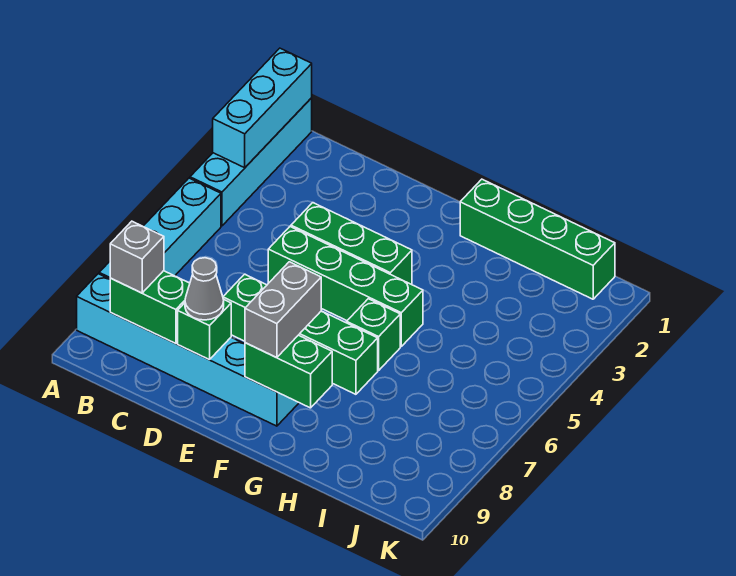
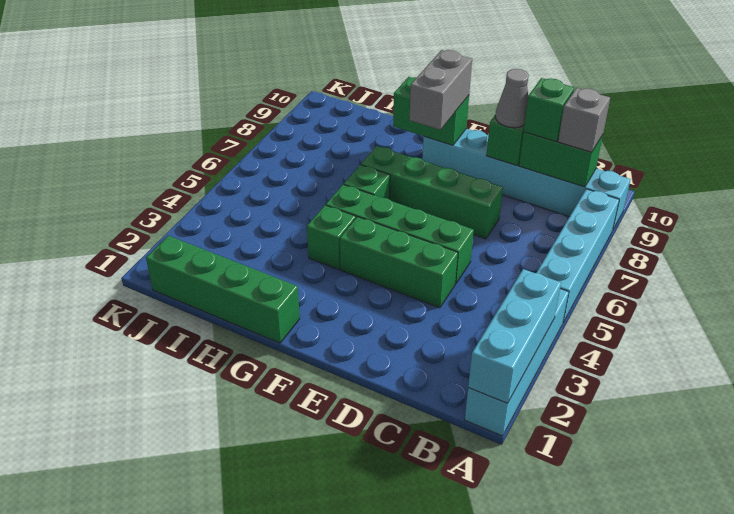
none -> green 1x1 brick [524,78,574,142]
none -> green 1x1 brick [307,205,356,270]

